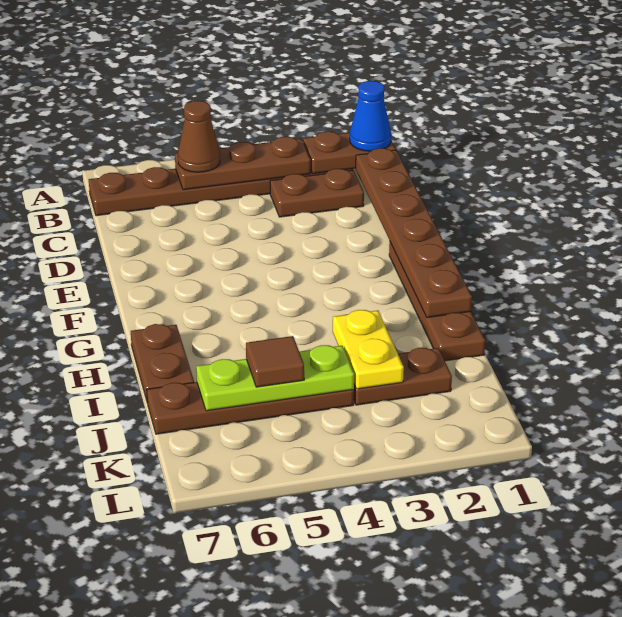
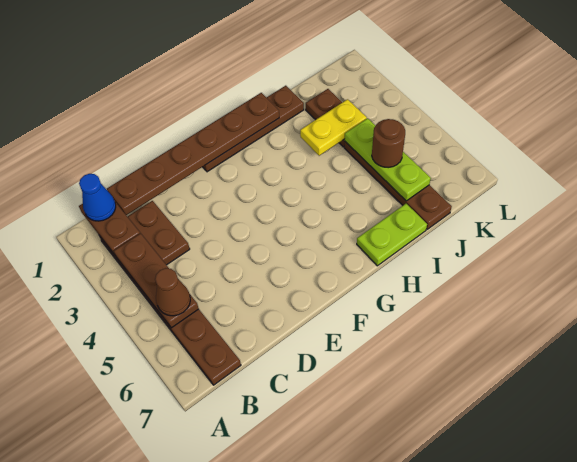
brown 1x2 plate [131,324,194,403] -> lime 1x2 plate [357,204,427,266]
brown 1x1 tile [246,336,304,387] -> brown 1x1 round brick [372,119,405,168]

